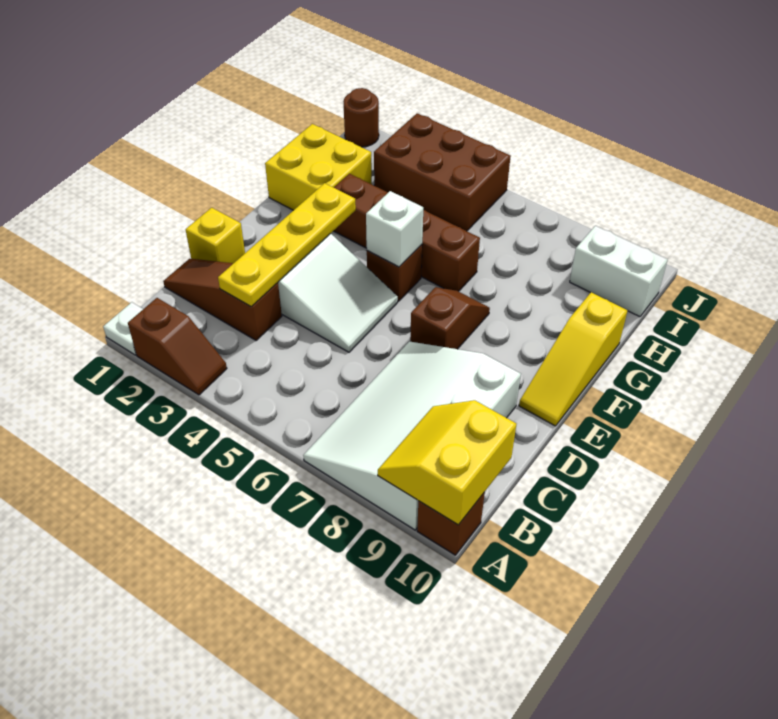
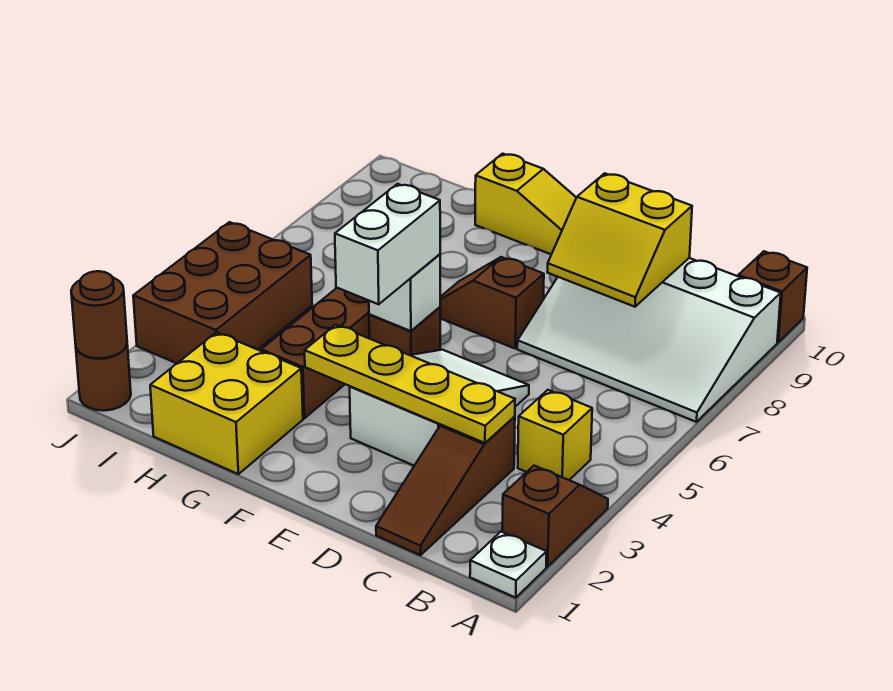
yellow 2x2 slope [378,400,516,525] -> yellow 2x2 slope moved to [547,173,692,307]
yellow 1x1 brick [186,208,245,263] -> yellow 1x1 brick moved to [518,390,592,480]
white 1x2 brick [570,226,668,317] -> white 1x2 brick moved to [335,184,440,304]
none -> brown 1x1 round brick [71,271,127,358]

